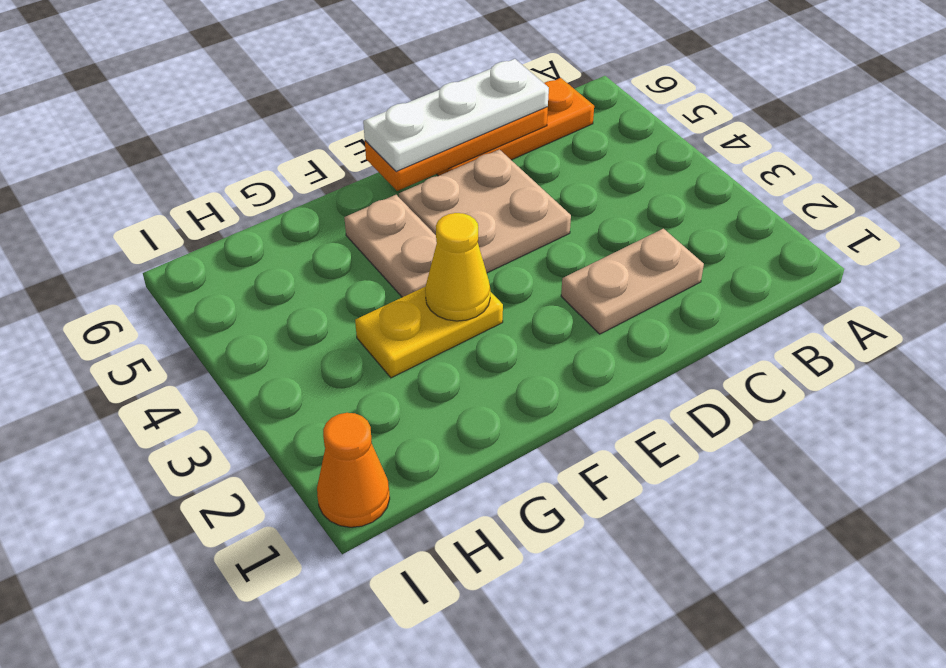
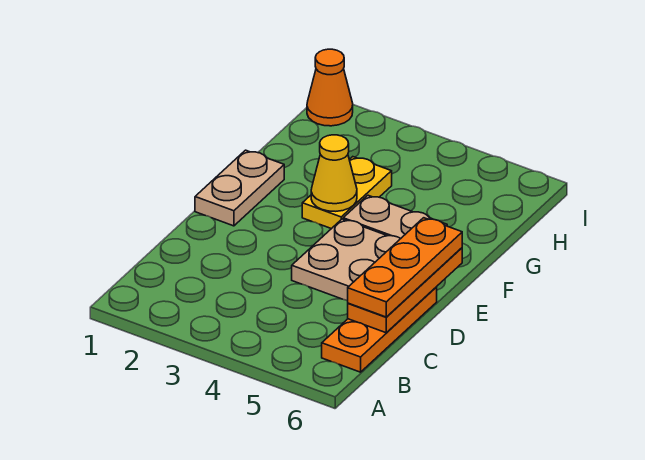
tan 1x2 plate [561,229,704,334] -> tan 1x2 plate moved to [195,150,284,226]
white 1x3 plate [363,59,549,172] -> orange 1x3 plate [348,218,462,317]

